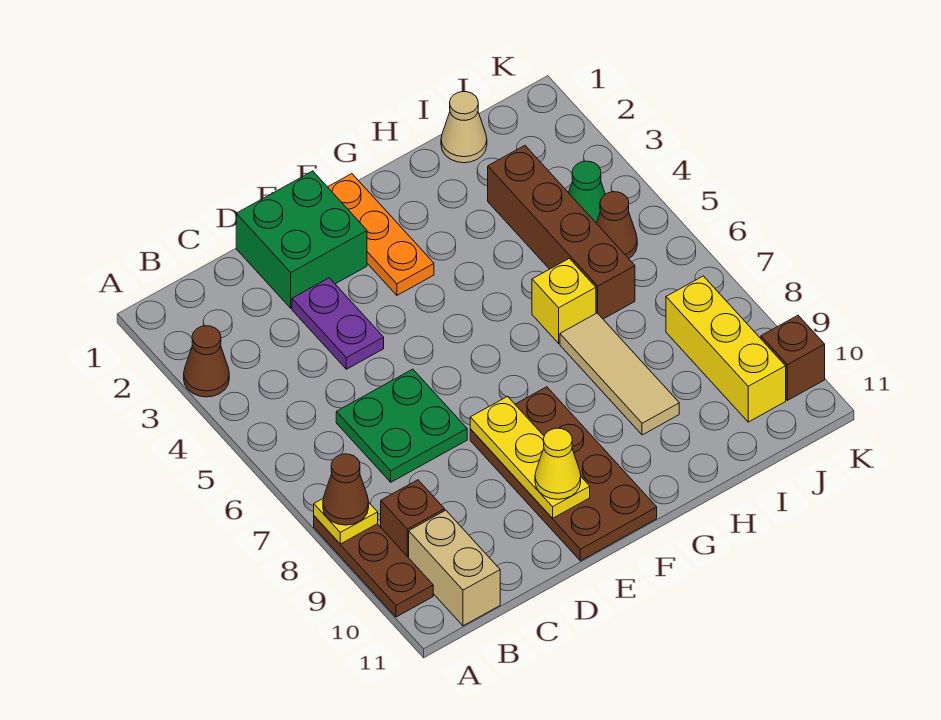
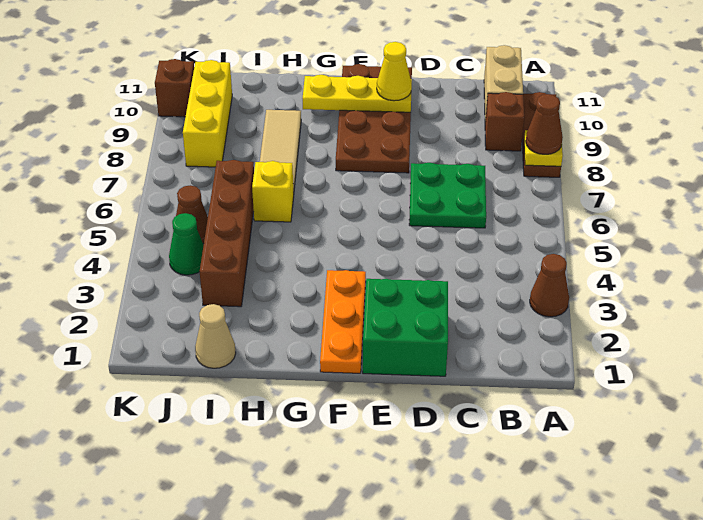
purple 1x2 plate [292,278,384,369] -> none
yellow 1x3 plate [470,396,590,518] -> yellow 1x3 plate turned to [302,75,412,112]

